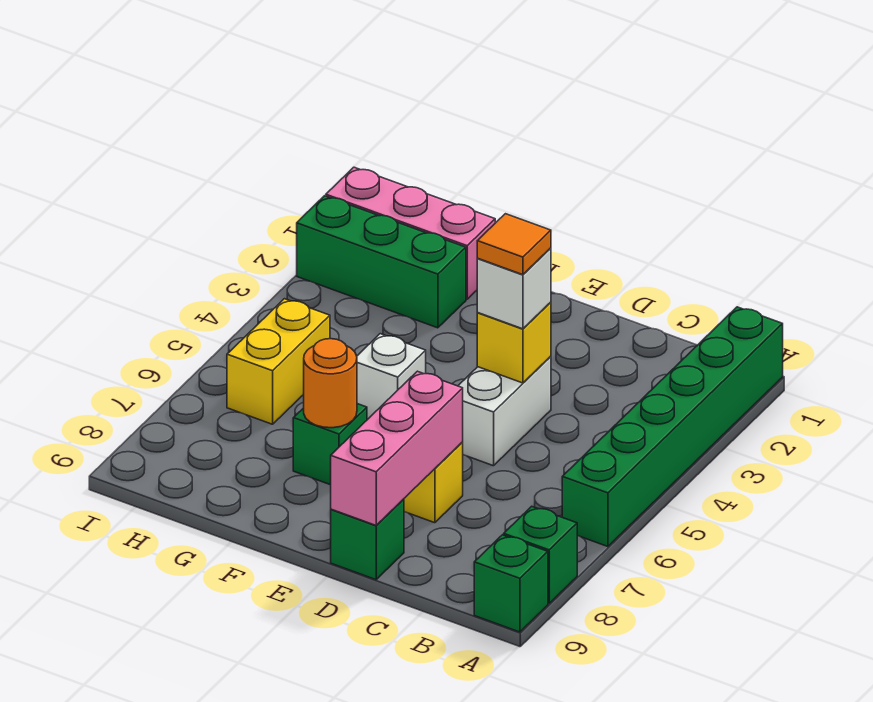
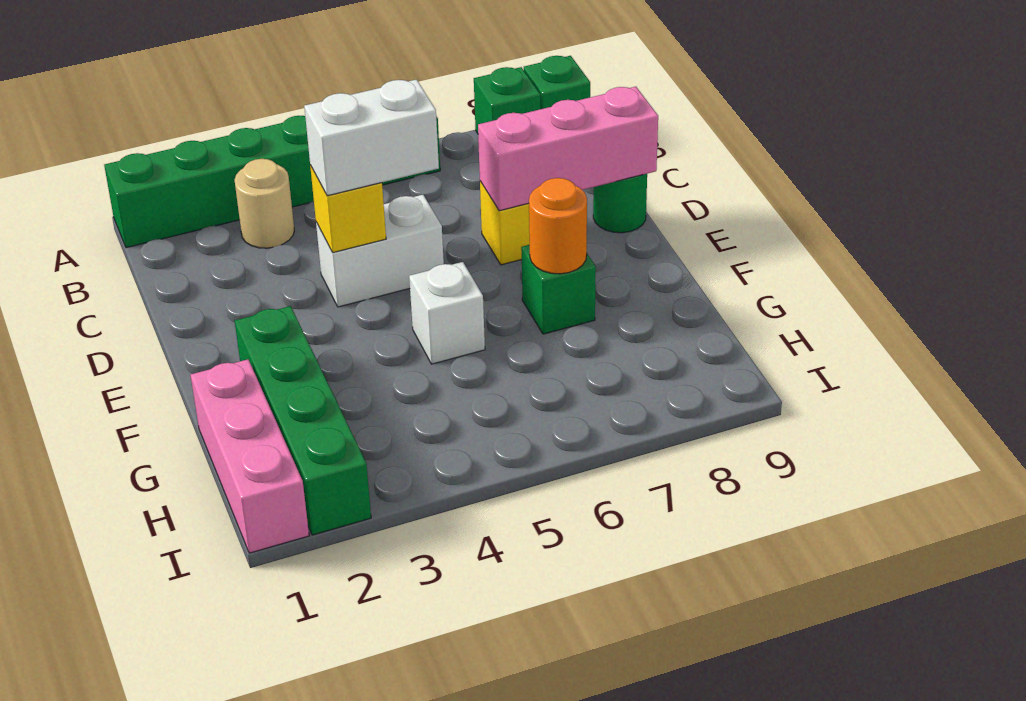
none -> tan 1x1 round brick [235,159,294,248]
white 1x1 brick [477,248,551,329] -> white 1x2 brick [304,79,439,196]
orange 1x1 tile [477,214,551,275] -> none
green 1x1 brick [331,499,404,580] -> green 1x1 round brick [593,174,647,233]
green 1x3 brick [297,196,466,328] -> green 1x4 brick [235,306,371,535]
yellow 1x2 brick [227,299,330,424] -> none

